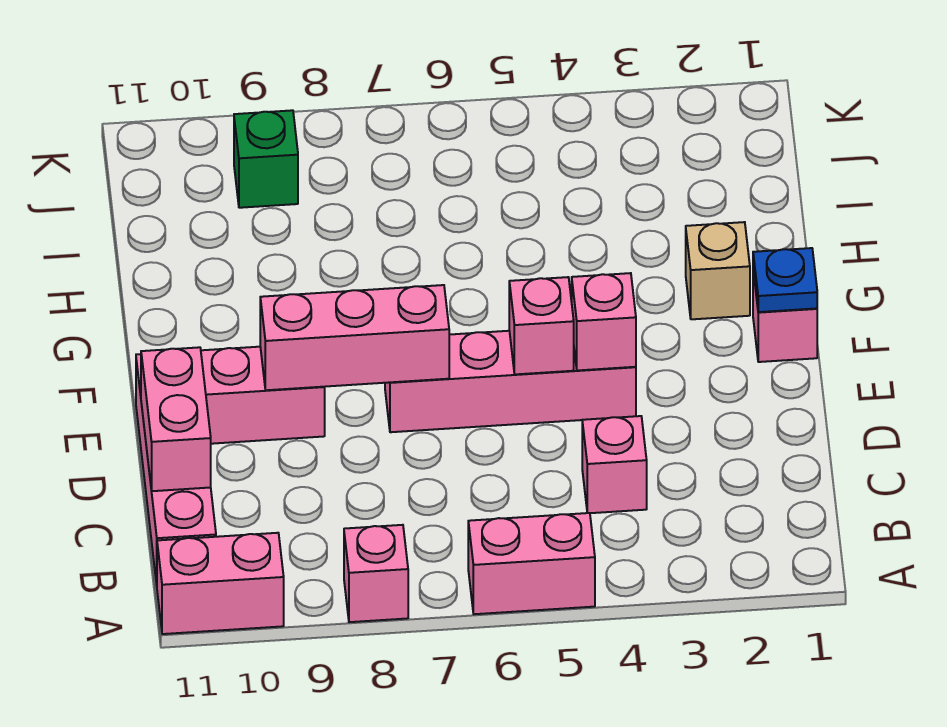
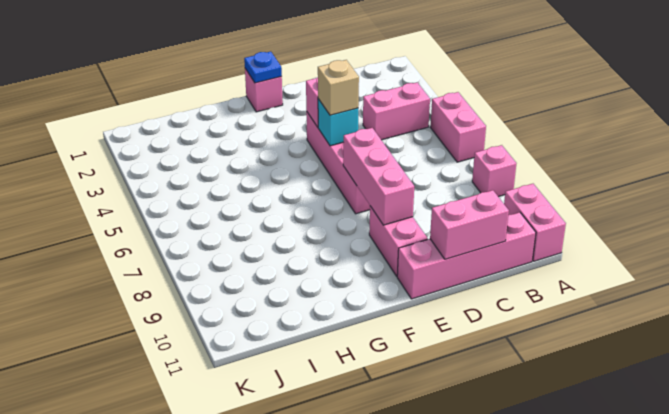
pink 1x1 brick [582,416,647,513] -> pink 1x2 brick [363,82,430,140]
pink 1x1 brick [509,277,574,374] -> cyan 1x1 brick [318,99,358,146]
tan 1x1 brick [686,222,750,319] -> tan 1x1 brick moved to [318,60,359,115]
green 1x1 brick [234,110,298,208] -> none

